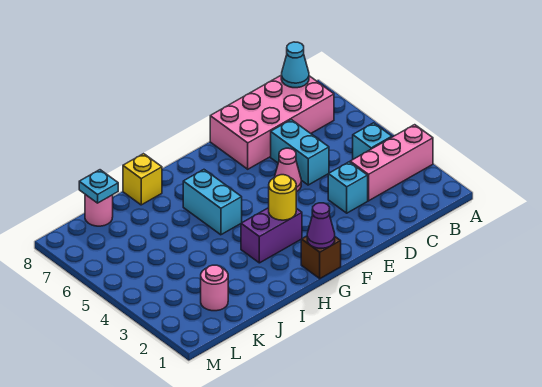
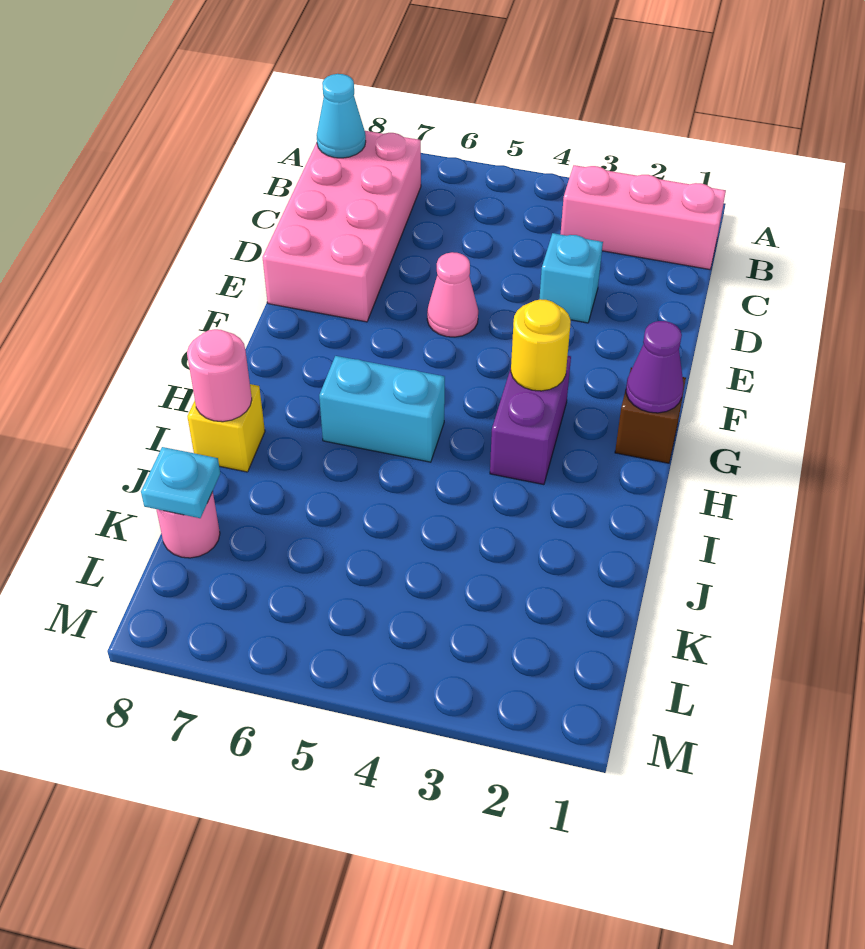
pink 1x3 brick [350,125,433,201] -> pink 1x3 brick turned to [561,165,726,269]
cyan 1x1 brick [353,123,392,159] -> none
cyan 1x2 brick [271,120,329,185] -> none
pink 1x1 round brick [201,265,228,311] -> pink 1x1 round brick moved to [187,329,252,422]

